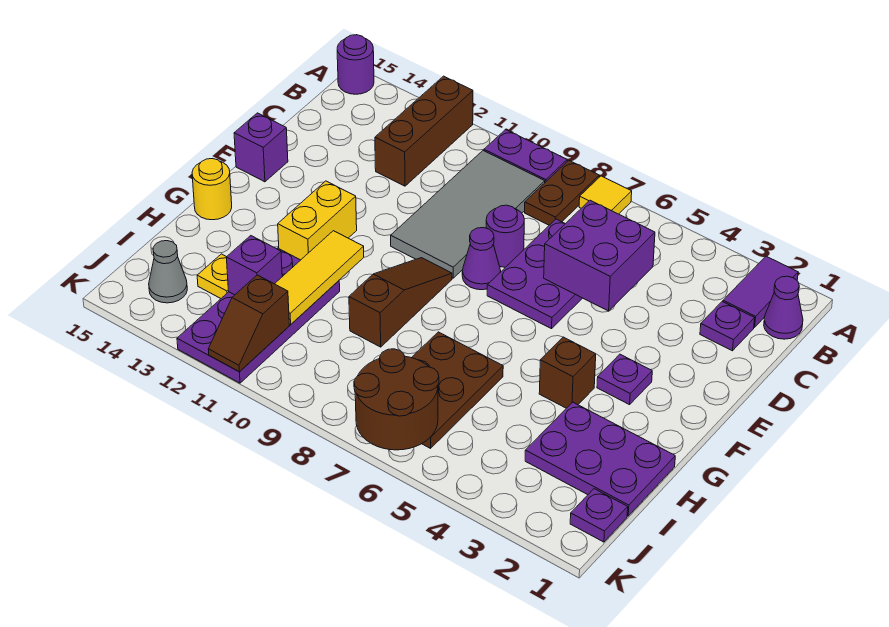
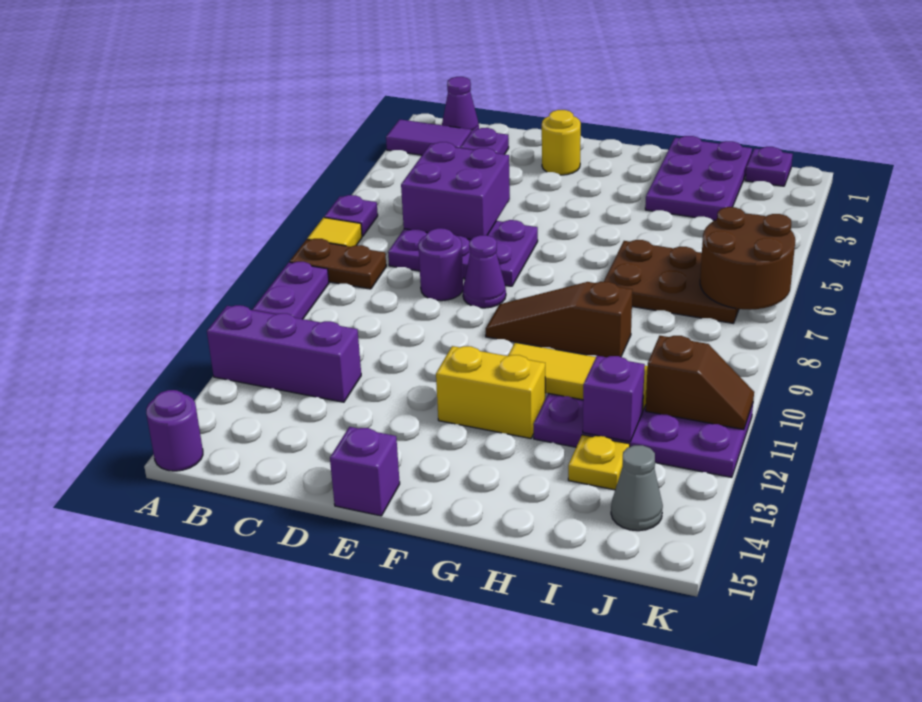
brown 1x3 brick [375,76,473,186] -> purple 1x3 brick [207,305,361,402]
grey 2x4 tile [391,151,545,278] -> none
purple 1x1 plate [597,354,652,405] -> purple 1x1 plate moved to [324,195,378,236]
brown 1x1 brick [539,337,596,408] -> none
yellow 1x1 round brick [192,159,232,220] -> yellow 1x1 round brick moved to [542,110,581,175]

